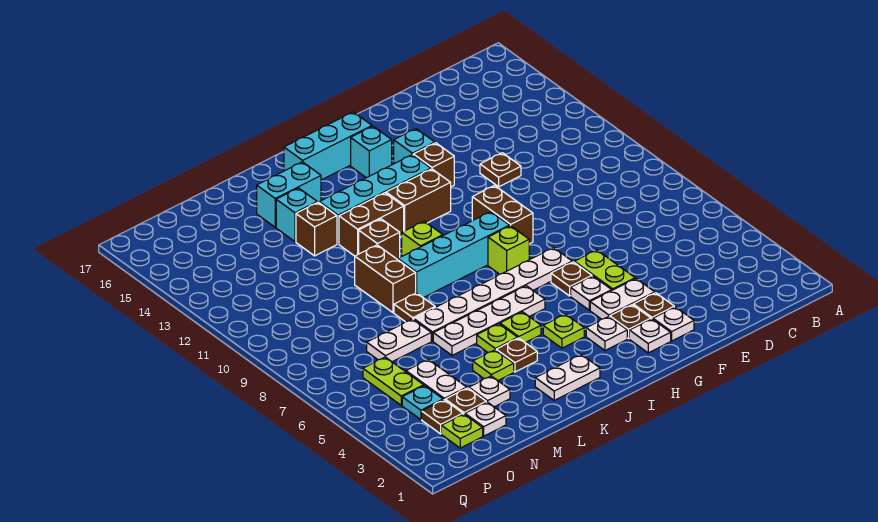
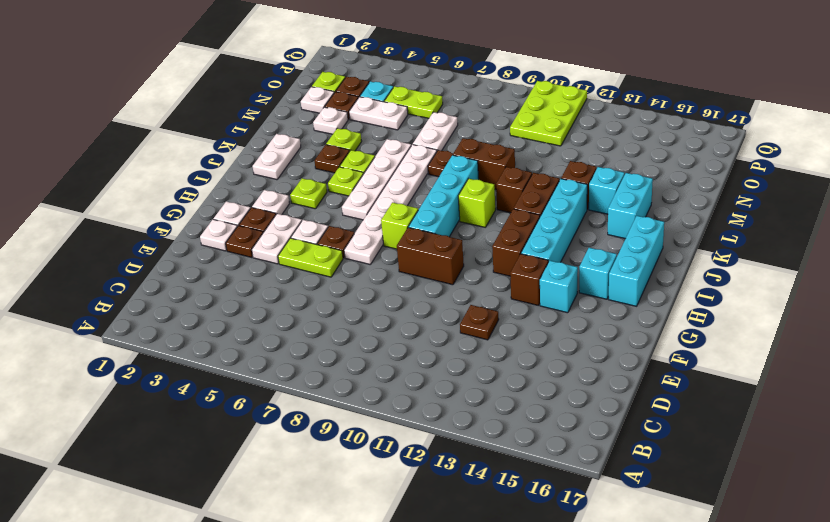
none -> lime 2x3 plate [510,81,587,146]

